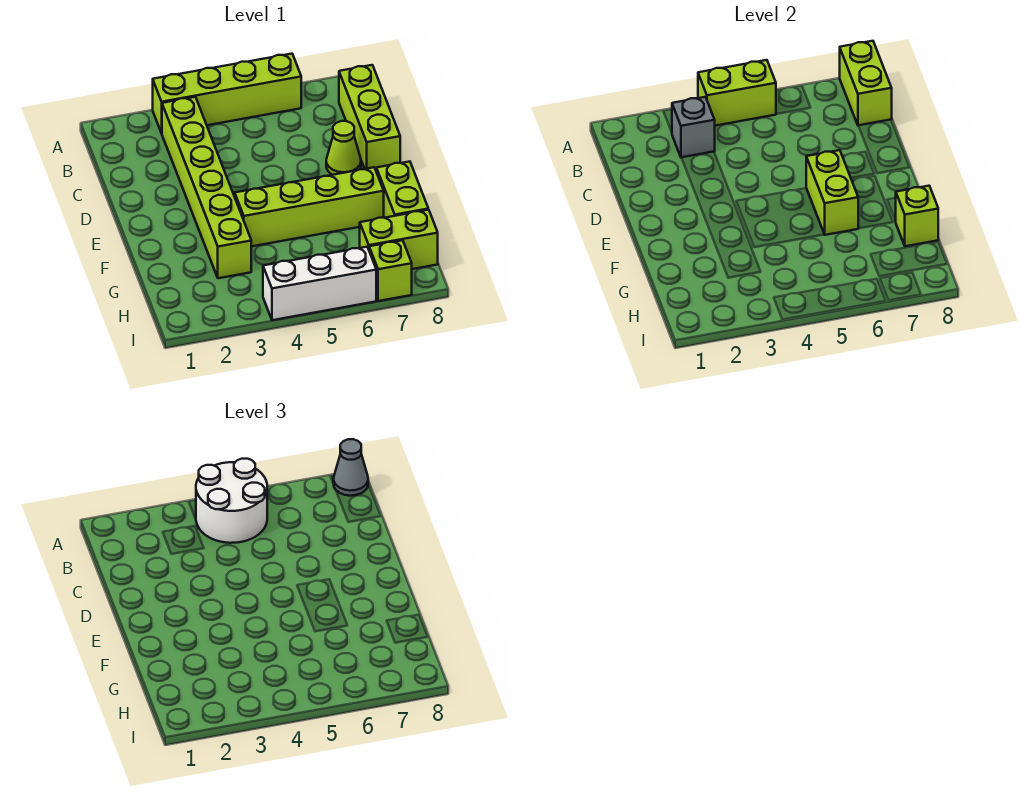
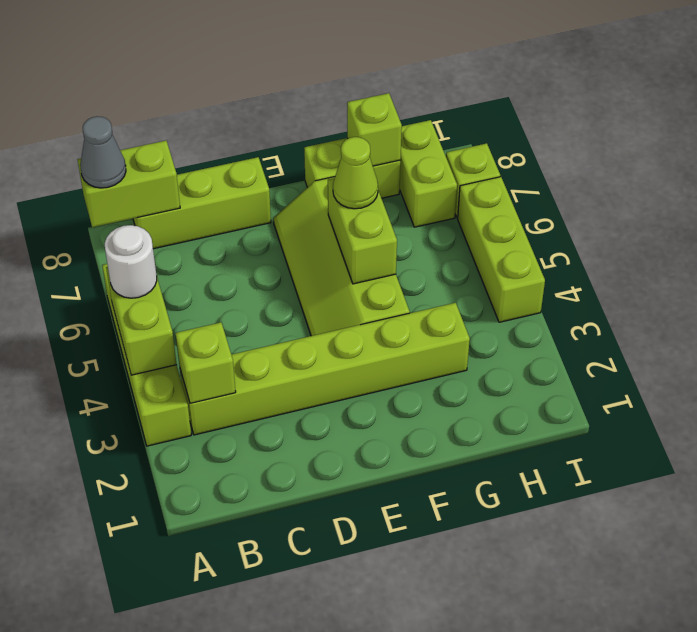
white 2x2 round brick [196,459,267,543] -> white 1x1 round brick [105,225,157,298]
grey 1x1 brick [672,97,715,158] -> lime 1x1 brick [175,322,236,403]
lime 1x1 cone [326,121,361,175] -> lime 1x1 cone moved to [333,137,378,209]
lime 1x2 brick [806,150,858,235] -> lime 1x2 brick turned to [328,178,397,284]
white 1x3 brick [263,247,376,320] -> lime 1x3 brick [458,177,545,322]

